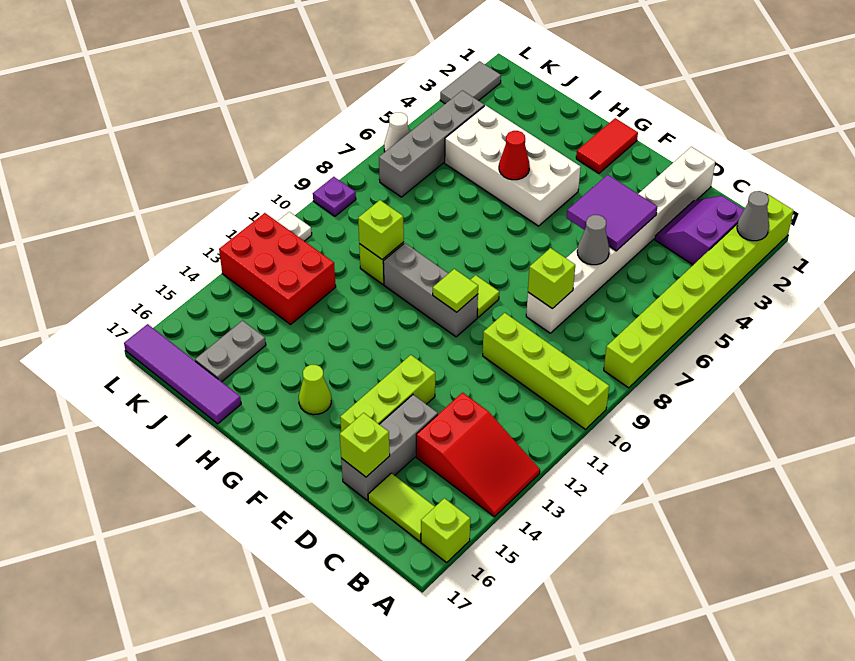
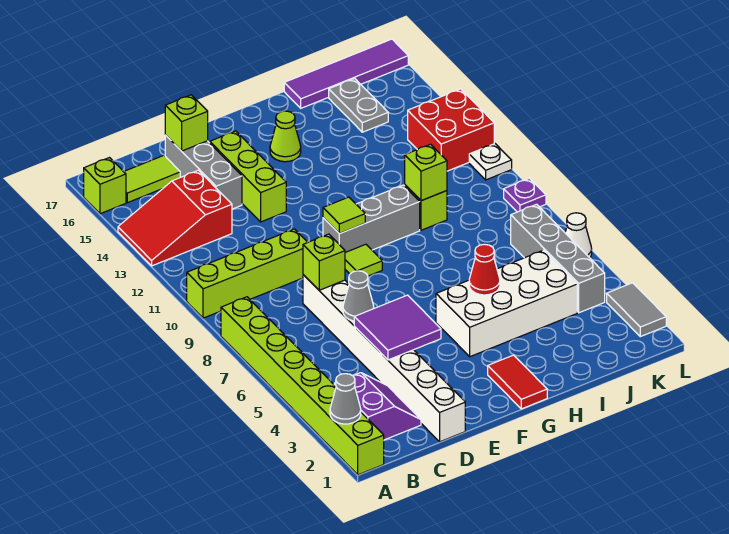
red 2x3 brick [219,213,336,324] -> red 2x2 brick [408,89,494,171]

